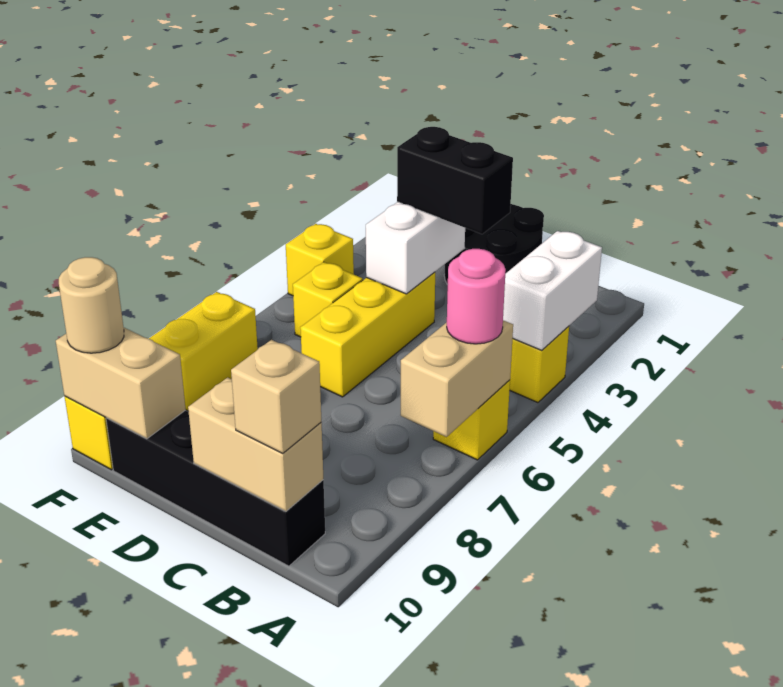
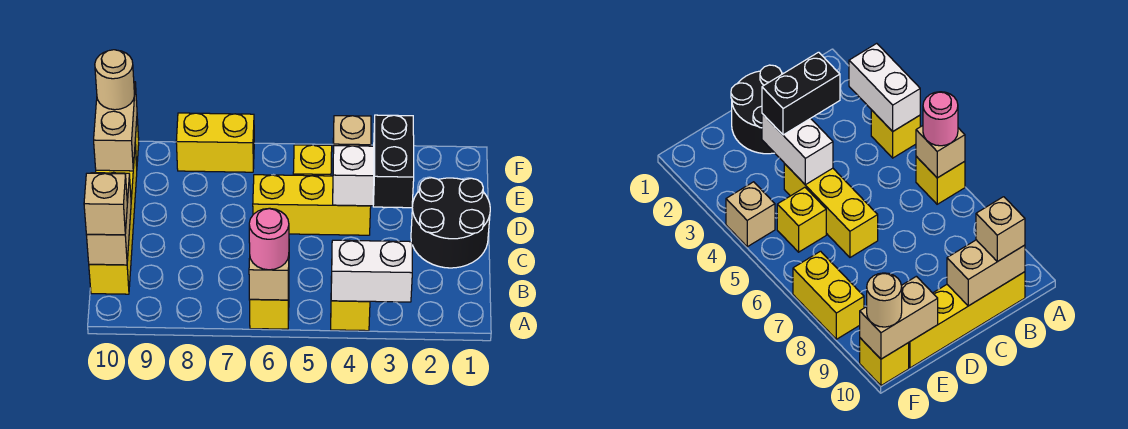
tan 1x2 brick [401,320,513,437] -> tan 1x1 brick [249,256,289,300]
black 1x4 brick [106,410,325,566] -> yellow 1x4 brick [89,148,137,294]
yellow 1x1 brick [286,224,354,296] -> tan 1x1 brick [333,116,371,152]

